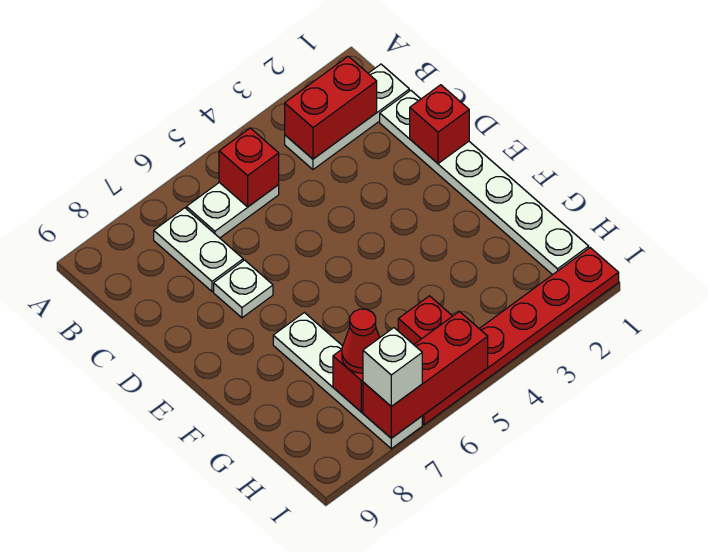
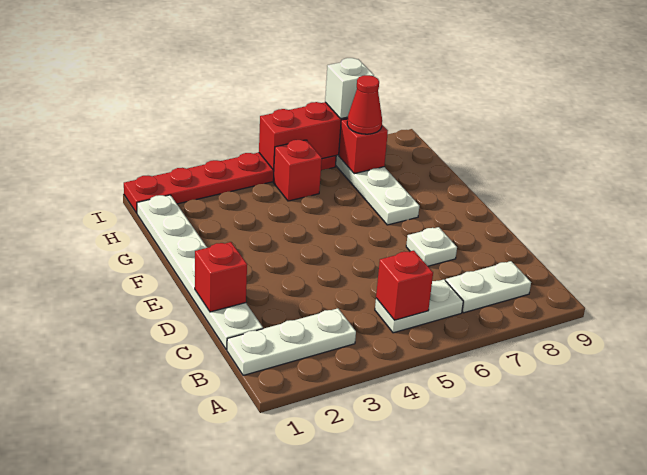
red 1x2 brick [285,56,377,159] -> none
white 1x2 plate [154,208,243,292] -> white 1x2 plate turned to [446,261,531,313]

